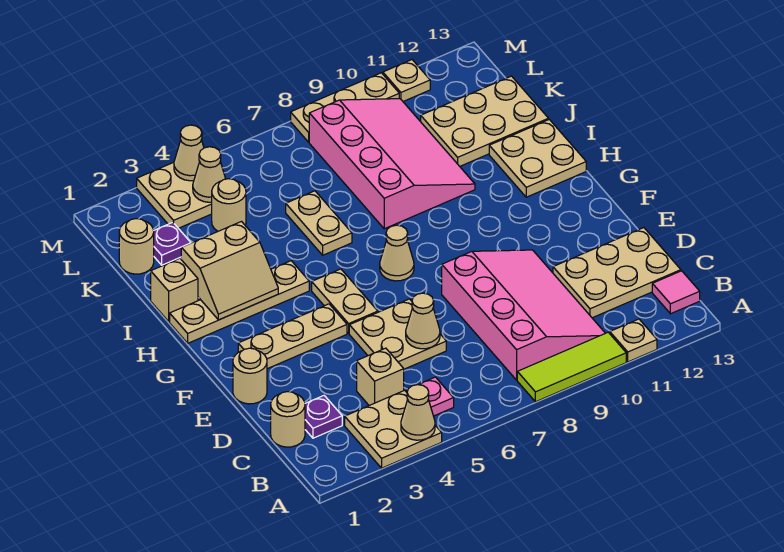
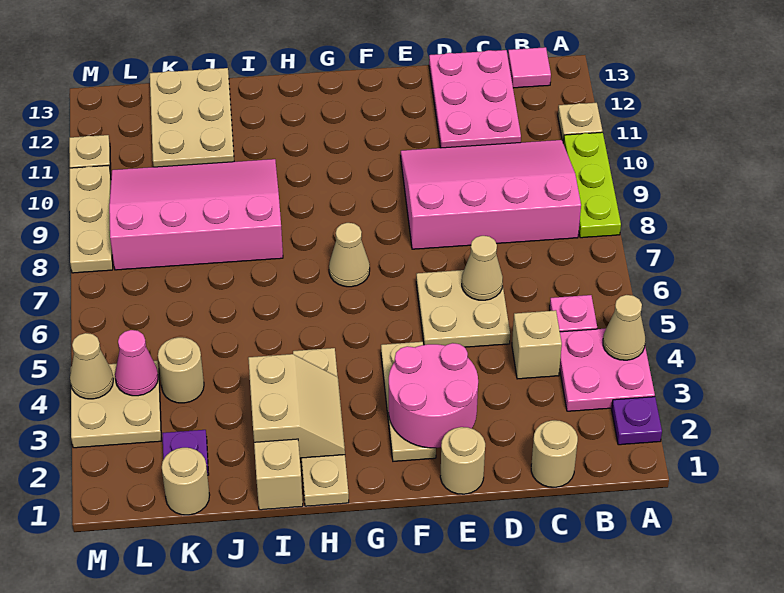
tan 2x2 plate [345,390,442,468] -> pink 2x2 plate [560,329,655,411]
lime 1x3 tile [517,332,626,402] -> lime 1x3 plate [563,132,621,238]
purple 1x1 plate [305,396,342,438] -> purple 1x1 plate moved to [612,397,662,445]
tan 2x3 plate [553,228,681,318] -> pink 2x3 plate [429,50,521,148]
none -> pink 2x2 round brick [389,343,478,448]
tan 1x2 plate [312,269,378,333] -> none
tan 2x2 plate [489,119,586,197] -> none
tan 1x2 plate [286,191,352,255] -> none
tan 1x1 cone [193,147,226,202] -> pink 1x1 cone [115,330,158,396]

